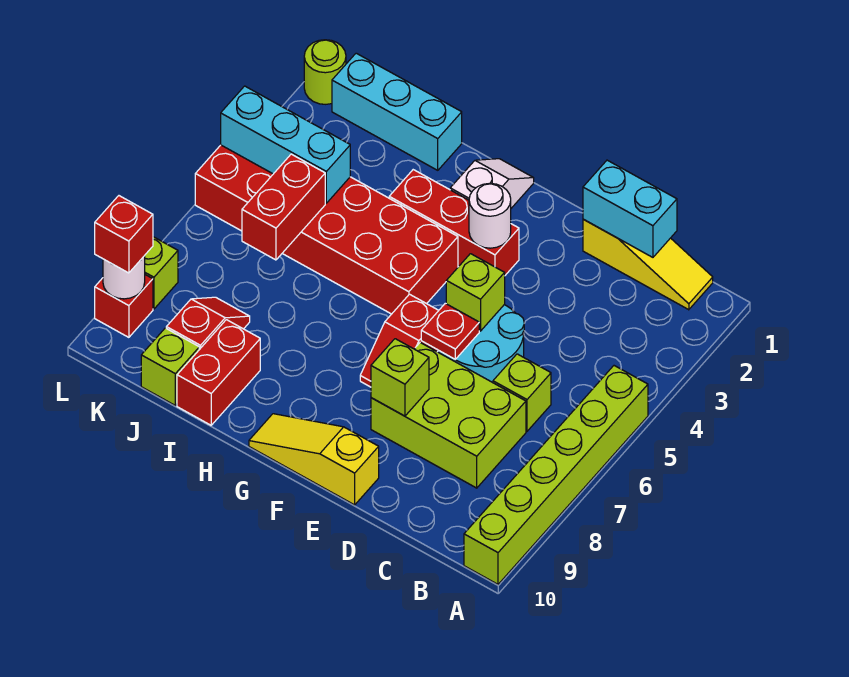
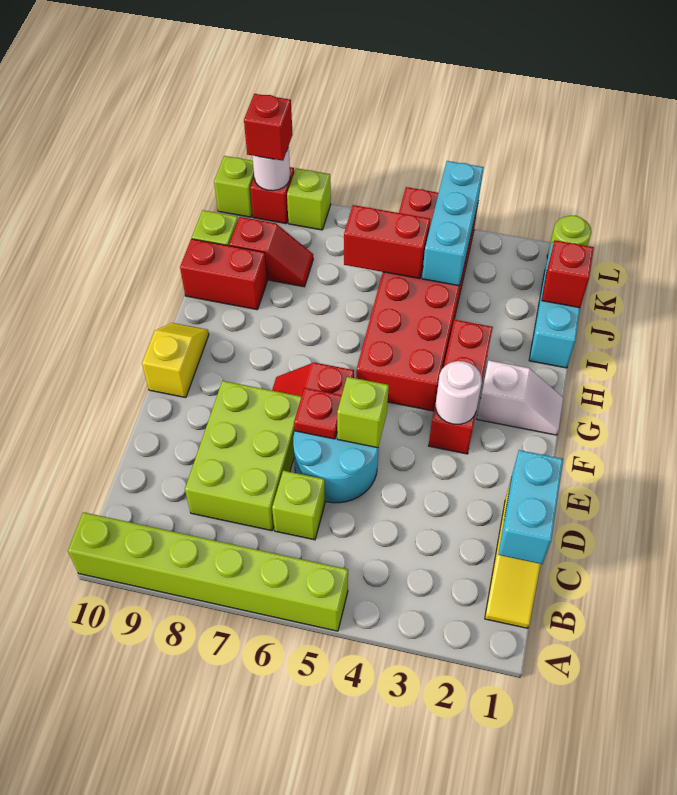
lime 1x1 brick [371,339,429,416] -> lime 1x1 brick moved to [214,156,254,217]
yellow 1x3 slope [249,414,379,505] -> yellow 1x2 slope [142,323,209,398]
none -> red 1x1 brick [542,240,594,308]

